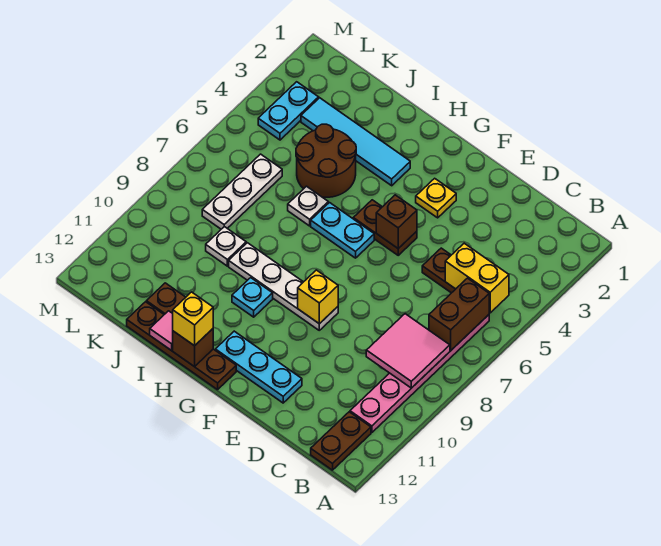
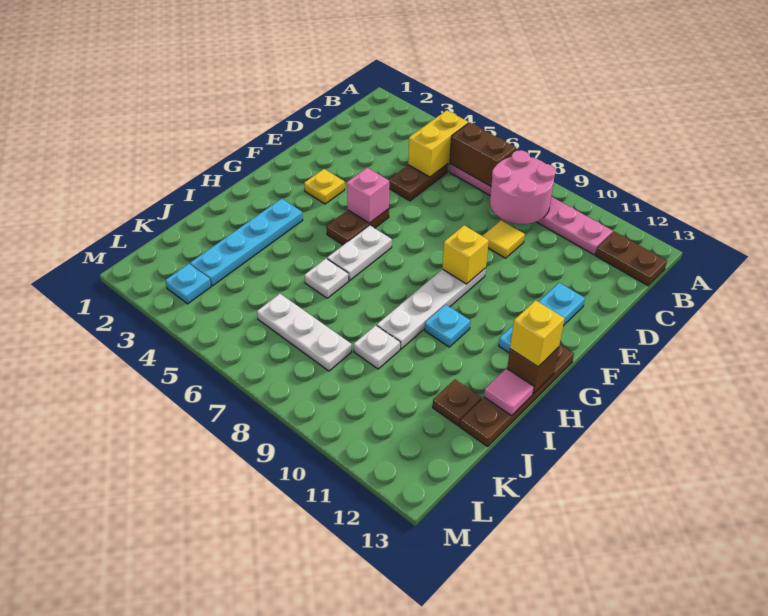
pink 2x2 tile [366,314,450,388] -> pink 2x2 round brick [490,150,556,224]
none -> yellow 1x1 tile [483,220,525,258]
brown 1x1 brick [376,195,417,249] -> pink 1x1 brick [347,168,389,223]
cyan 1x2 plate [311,203,374,258] -> white 1x2 plate [327,225,392,280]
cyan 1x4 tile [301,98,410,186] -> cyan 1x4 plate [190,199,303,286]
brown 2x2 round brick [296,124,356,197] -> none
cyan 1x2 plate [258,82,319,140] -> cyan 1x1 plate [165,264,211,304]

